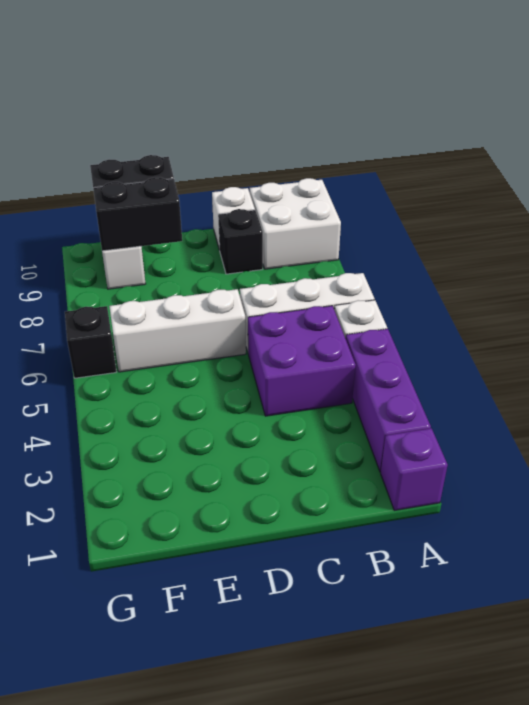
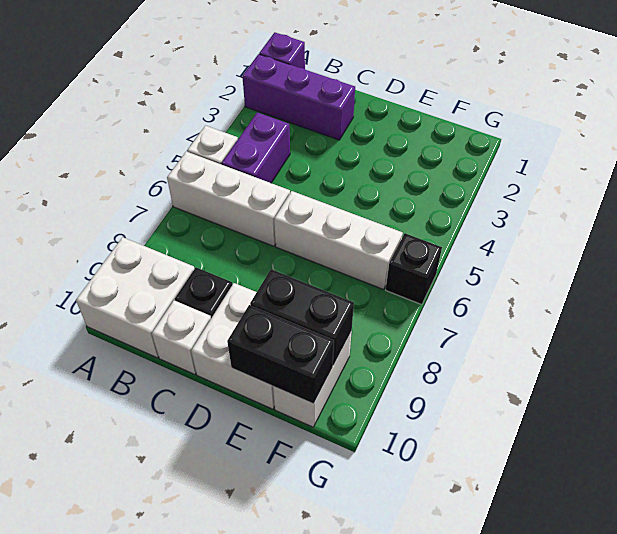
purple 1x3 brick [346,329,431,472] -> purple 1x3 brick turned to [242,54,355,140]
purple 2x2 brick [248,306,355,416] -> purple 1x2 brick [221,112,290,183]
none -> white 2x2 brick [191,283,275,409]

